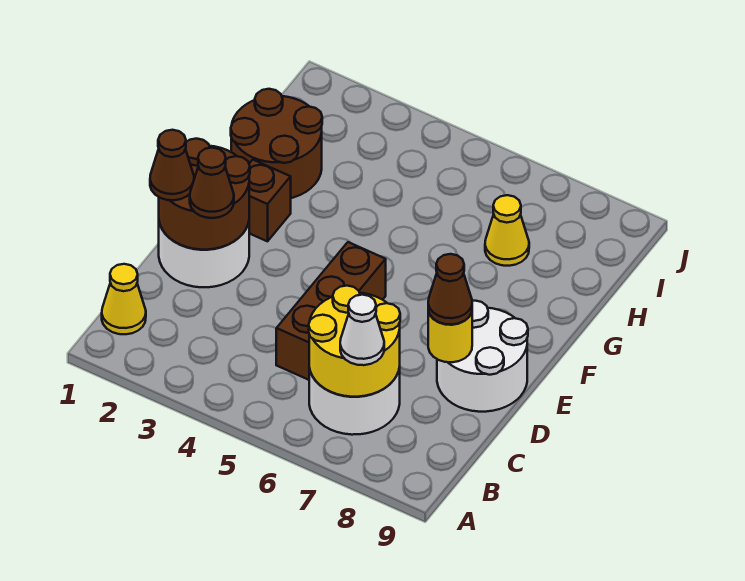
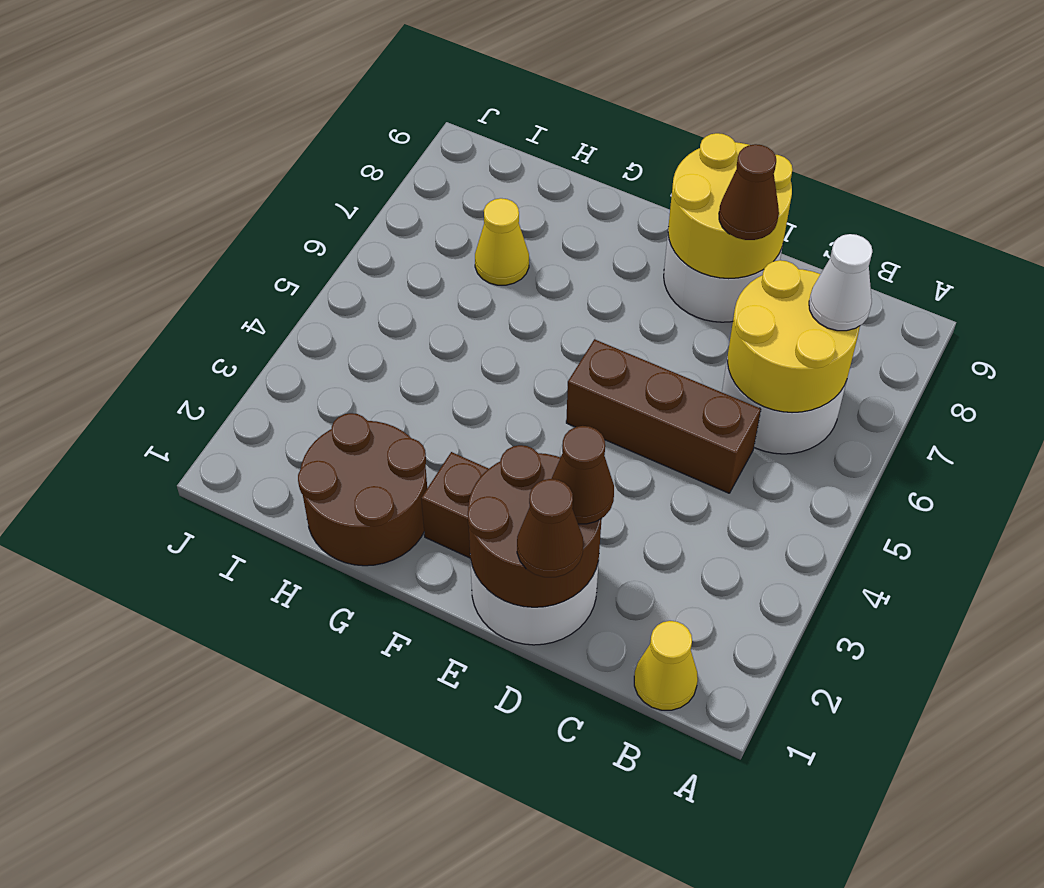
yellow 1x1 round brick [428,311,472,362] -> yellow 2x2 round brick [668,133,793,279]

